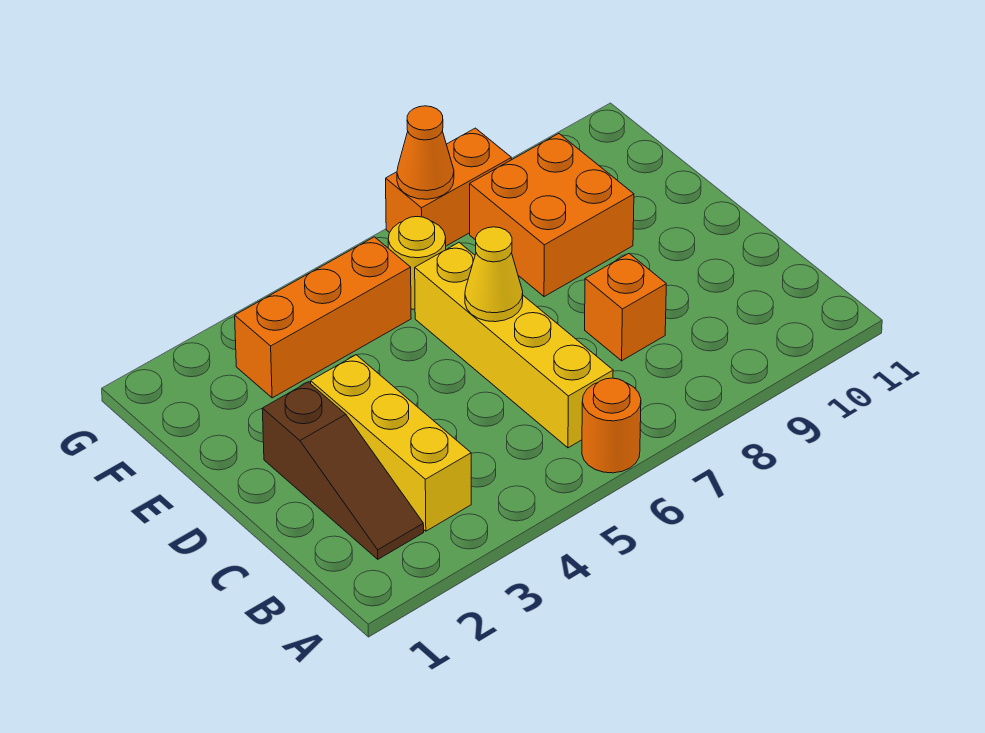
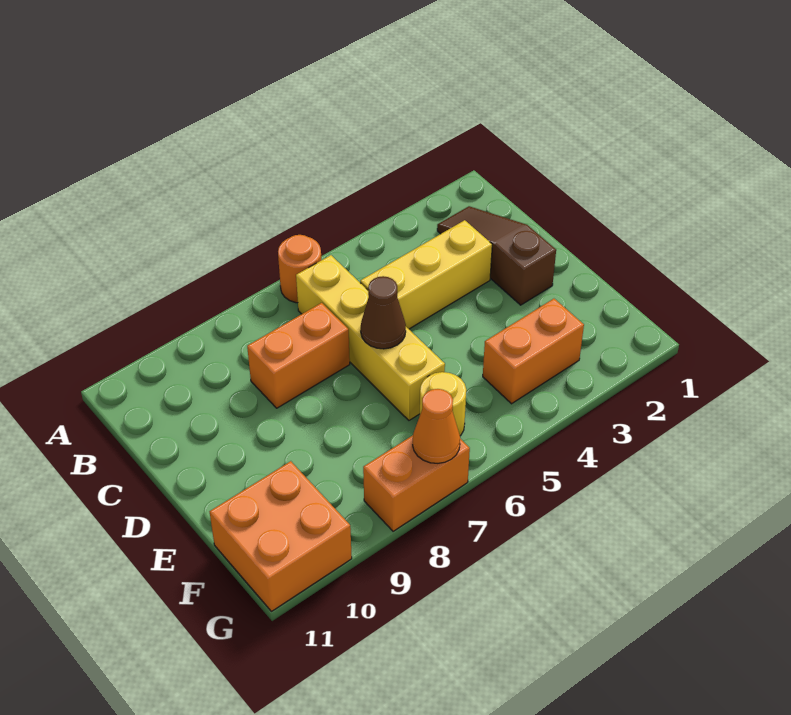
yellow 1x3 brick [311,355,471,531] -> yellow 1x3 brick turned to [360,220,492,329]
orange 1x1 brick [585,254,666,361] -> orange 1x2 brick [247,303,350,408]
yellow 1x1 cone [465,227,523,322] -> brown 1x1 cone [361,276,406,349]
orange 2x2 brick [470,134,634,297] -> orange 2x2 brick moved to [210,461,352,611]
orange 1x3 brick [235,237,411,398] -> orange 1x2 brick [483,299,584,404]

